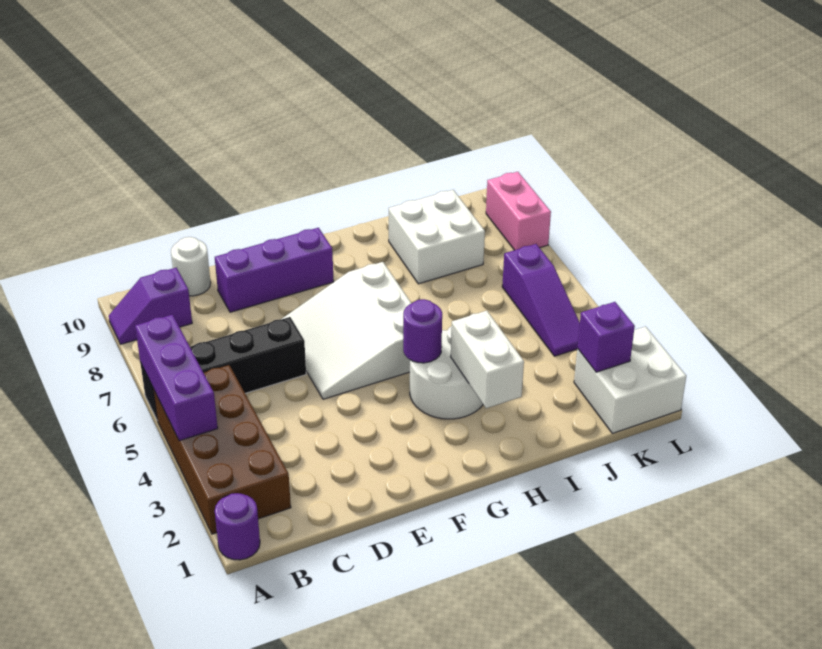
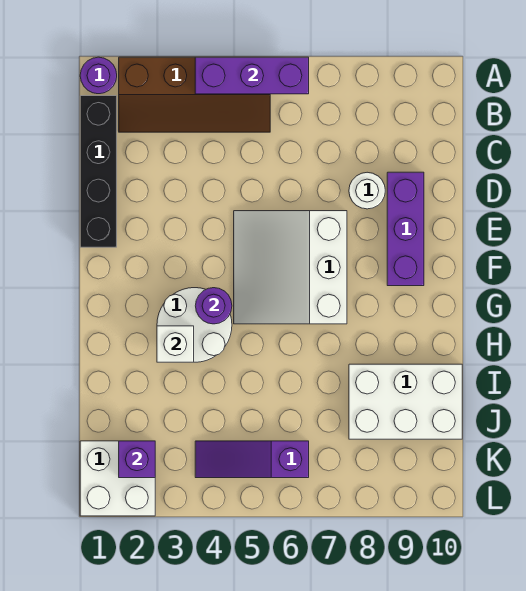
brown 2x4 brick [153,365,291,534] -> brown 2x4 slope [119,57,270,132]
black 1x4 brick [140,317,306,421] -> black 1x4 brick moved to [80,96,117,247]
purple 1x2 slope [109,268,192,344] -> none
white 1x1 round brick [171,237,211,296] -> white 1x1 round brick moved to [349,172,385,209]
white 3x3 slope [282,262,411,399] -> white 3x3 slope turned to [234,211,347,324]
white 1x2 brick [451,311,524,408] -> white 1x1 brick [157,326,194,362]
white 2x2 brick [389,190,485,284] -> white 2x3 brick [349,364,462,439]
pink 1x2 brick [486,172,551,250] -> none

